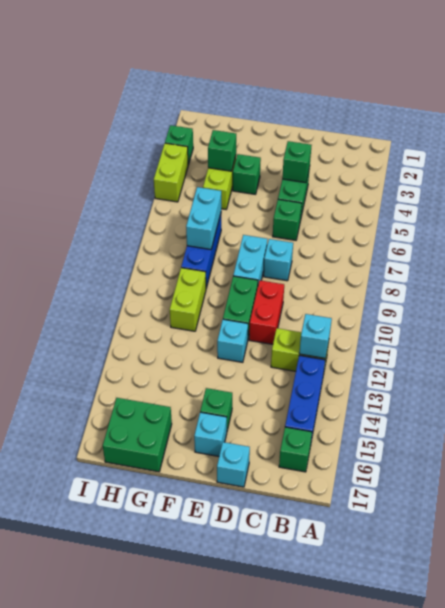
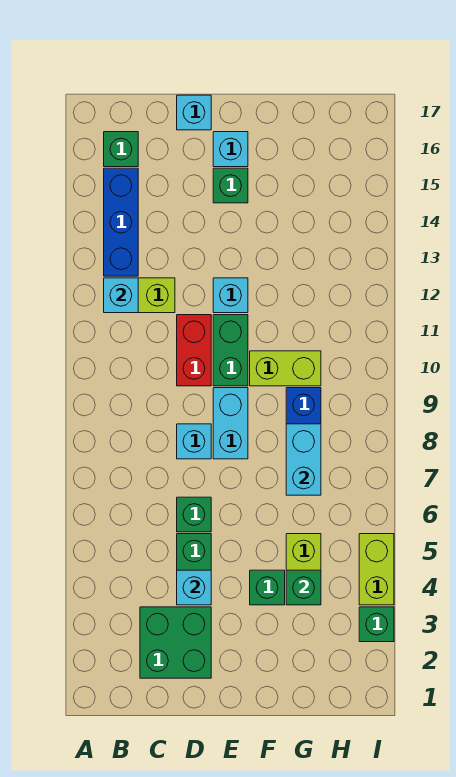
green 1x1 brick [282,141,312,183] -> cyan 1x1 brick [177,570,211,605]
lime 1x2 brick [170,268,206,331] -> lime 1x2 brick turned to [250,351,321,386]
green 2x2 brick [103,398,172,472] -> green 2x2 brick moved to [140,607,211,678]

